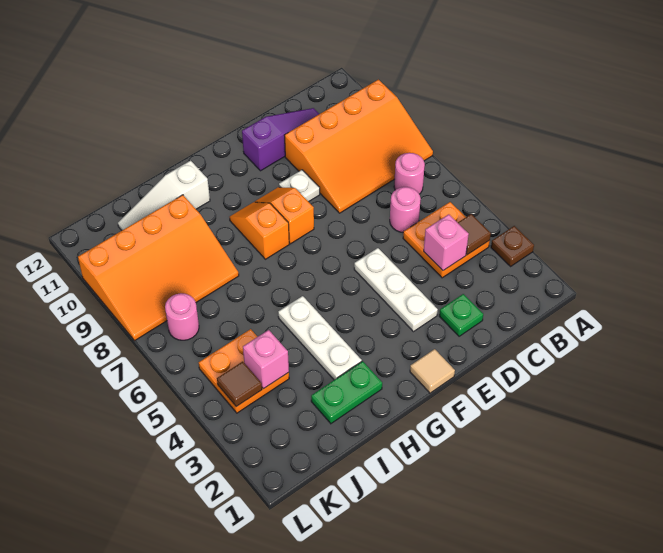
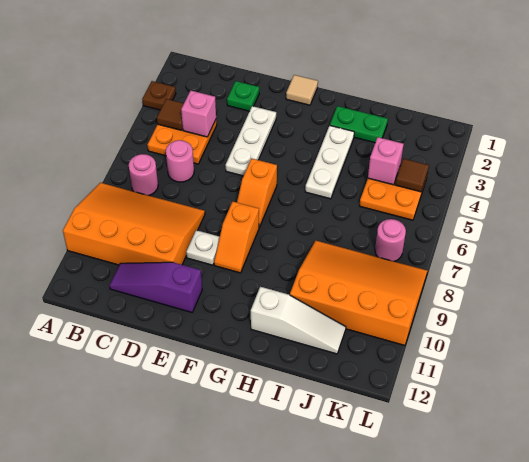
orange 1x2 slope [230,202,289,259] -> orange 1x2 slope moved to [237,158,277,227]

